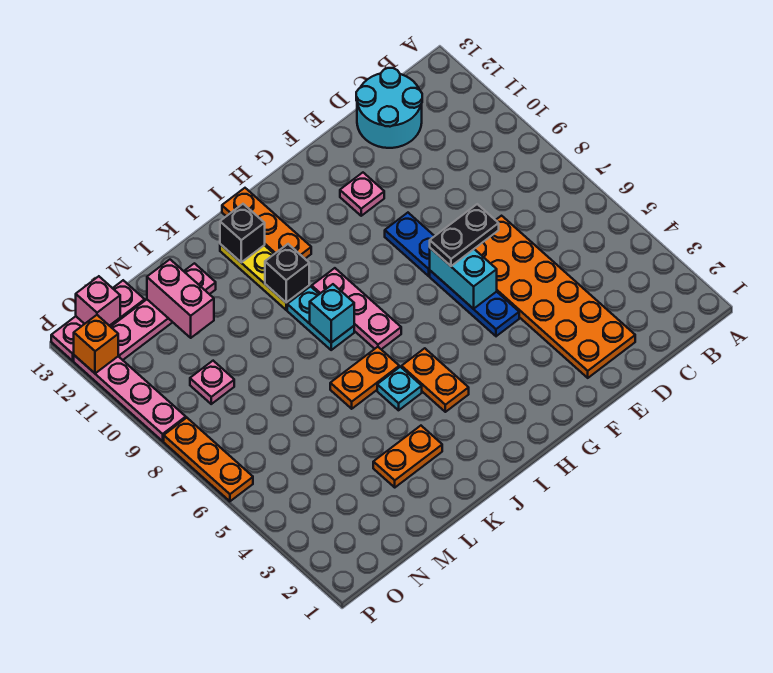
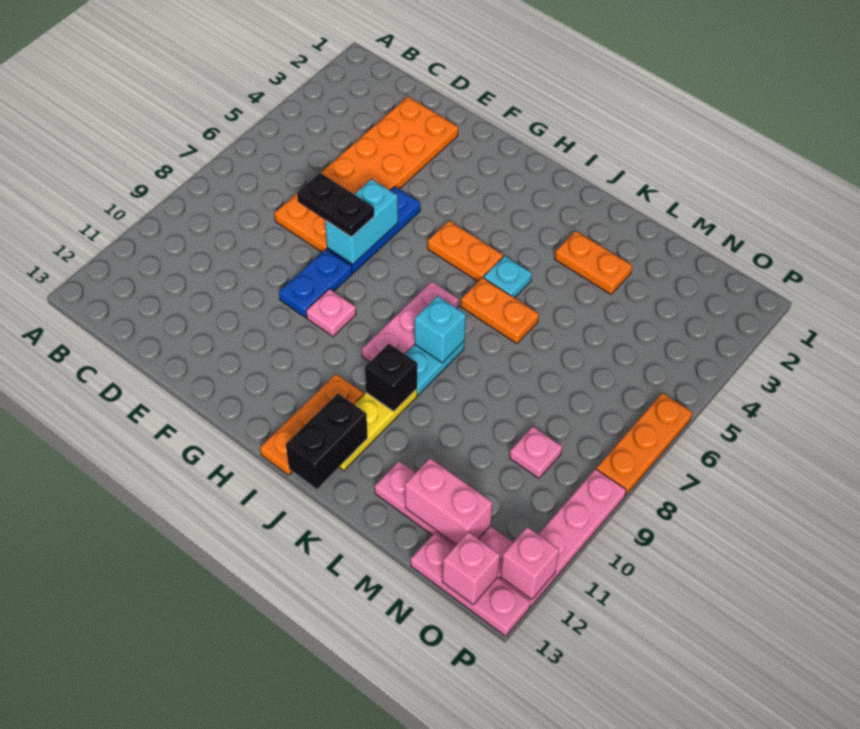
cyan 2x2 round brick [356,68,422,148] -> none
pink 1x1 plate [340,173,384,216] -> pink 1x1 plate moved to [306,289,356,336]
orange 1x2 plate [402,348,469,412] -> orange 1x2 plate turned to [428,221,503,281]
black 1x1 brick [220,204,265,262] -> black 1x2 brick [286,393,368,489]
pink 1x2 brick [147,260,214,338] -> pink 1x2 brick turned to [405,458,492,545]
orange 1x1 brick [74,315,118,373] -> pink 1x1 brick [501,527,559,600]

